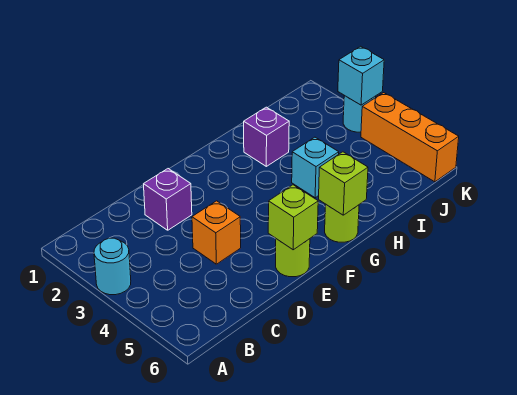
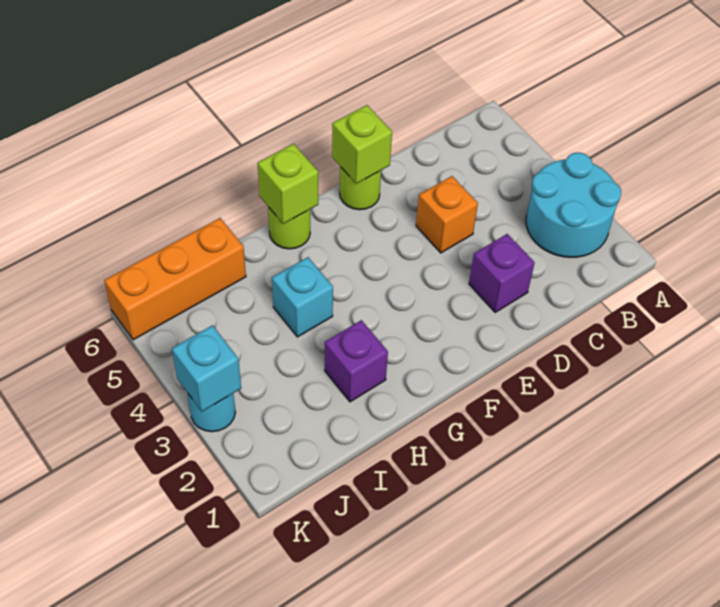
cyan 1x1 round brick [94,238,131,295] -> cyan 2x2 round brick [526,153,621,257]
orange 1x3 brick [361,93,459,182] -> orange 1x3 brick turned to [104,218,246,340]

